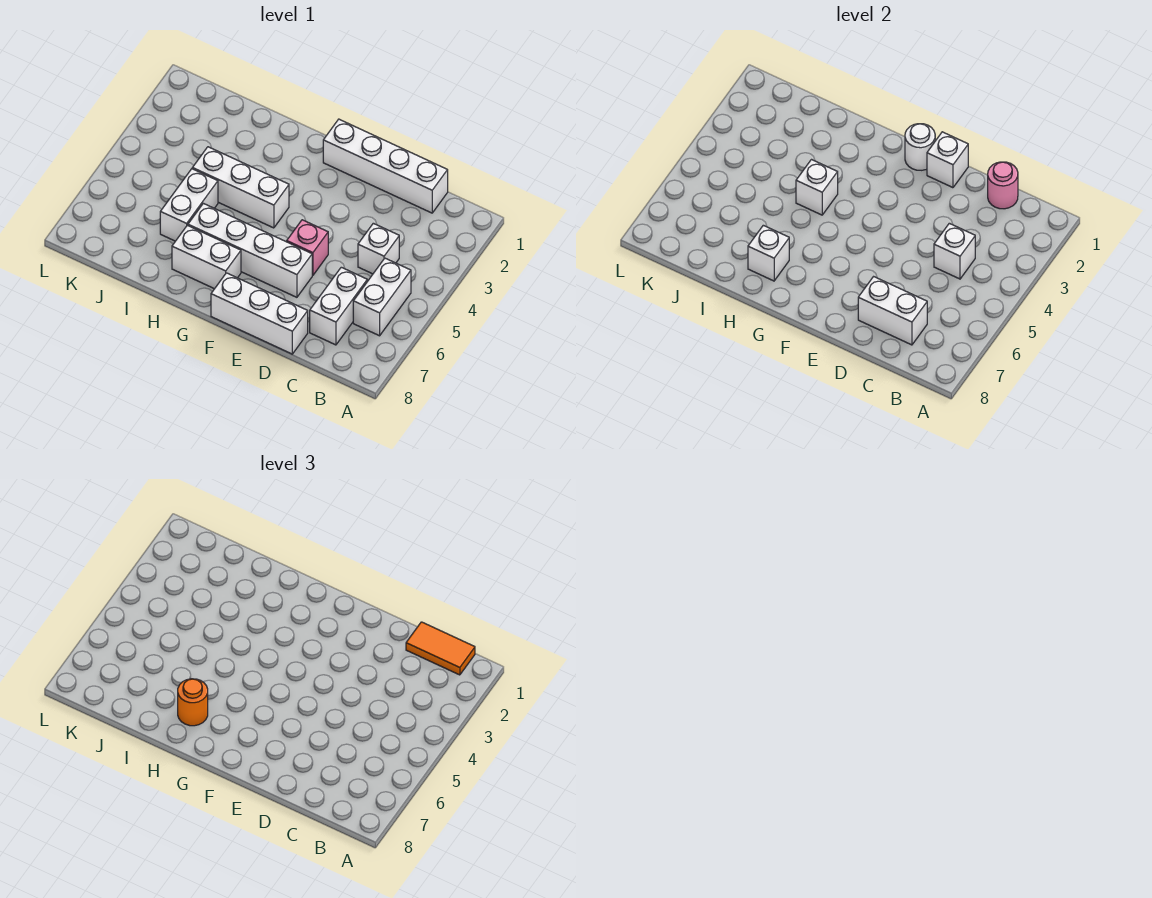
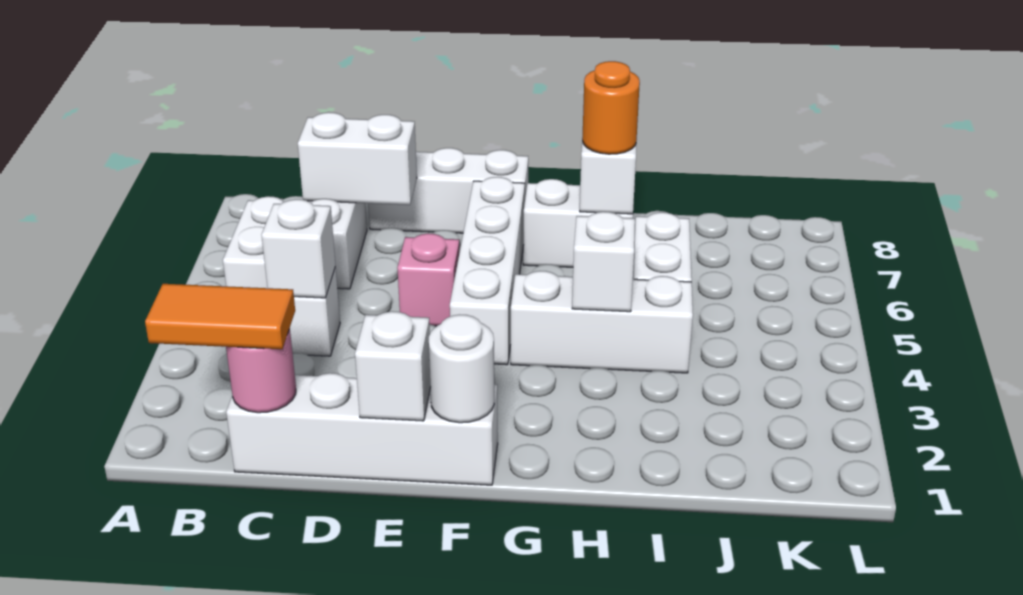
white 1x4 brick [188,203,312,297] -> white 1x4 brick turned to [450,177,525,365]

